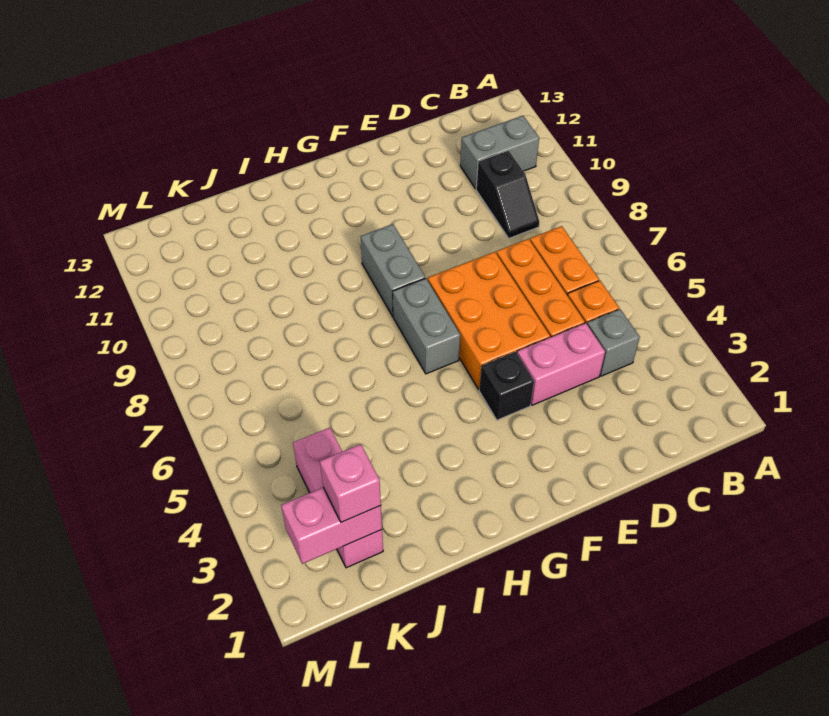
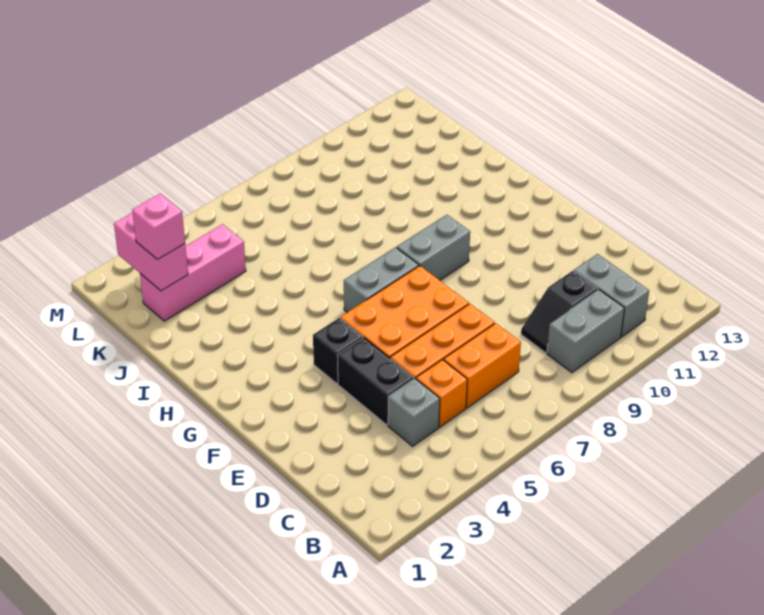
none -> grey 1x2 brick [547,290,625,373]
pink 1x2 brick [517,323,605,405] -> black 1x2 brick [337,338,414,425]

